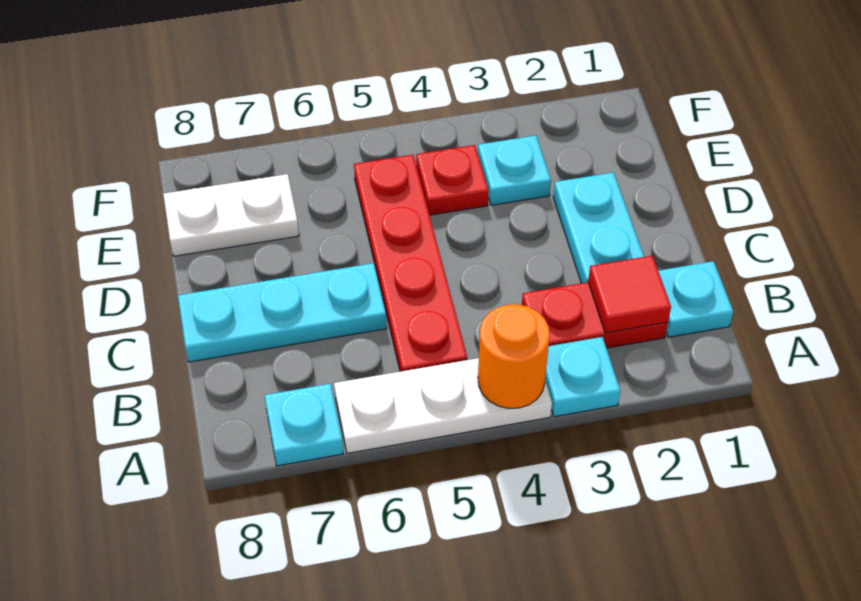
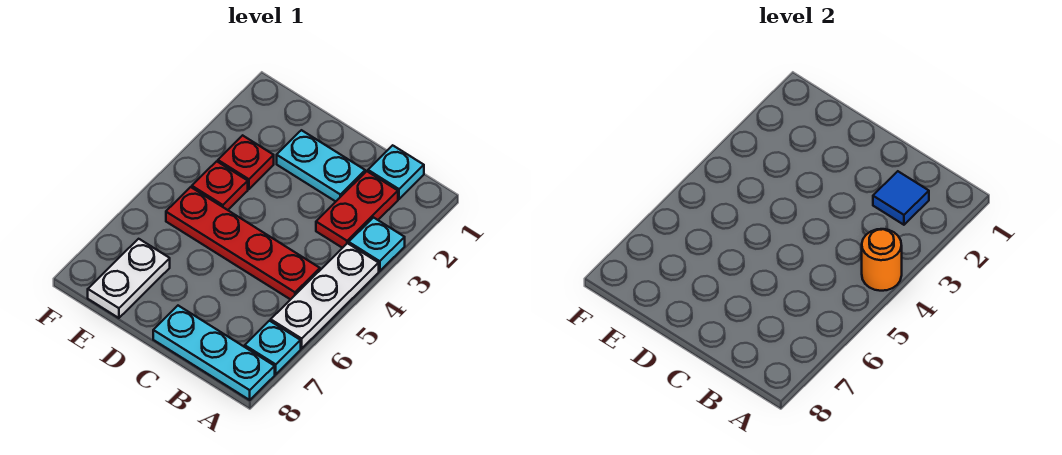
red 1x1 tile [588,256,671,333] -> blue 1x1 tile [873,171,929,225]
cyan 1x3 plate [178,263,387,362] -> cyan 1x3 plate turned to [153,306,275,400]
cyan 1x1 plate [478,136,551,205] -> red 1x1 plate [218,135,274,189]

